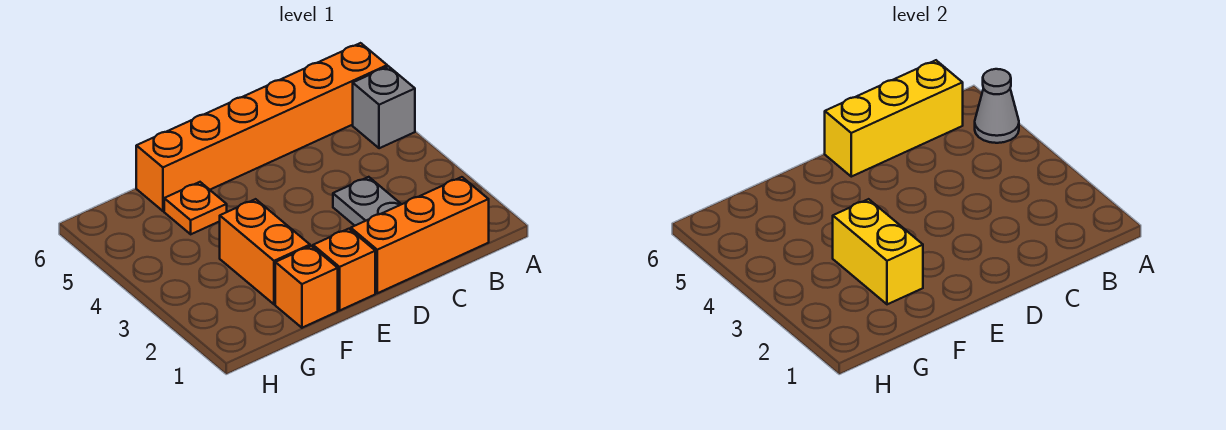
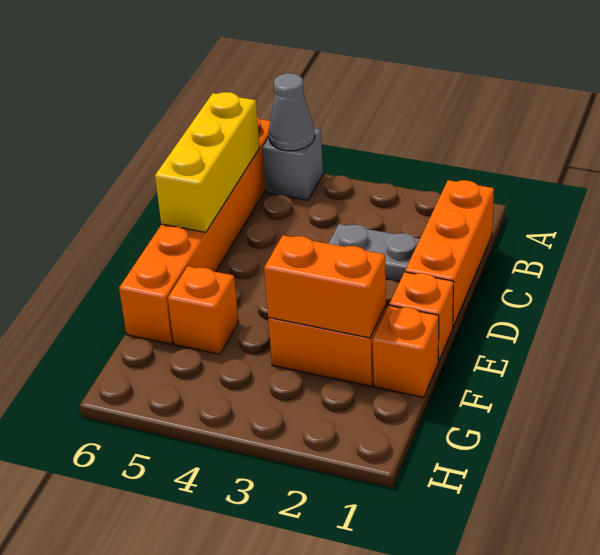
yellow 1x2 brick [833,199,923,304] -> orange 1x2 brick [264,235,386,338]
orange 1x1 plate [164,182,227,234] -> orange 1x1 brick [168,266,239,354]

